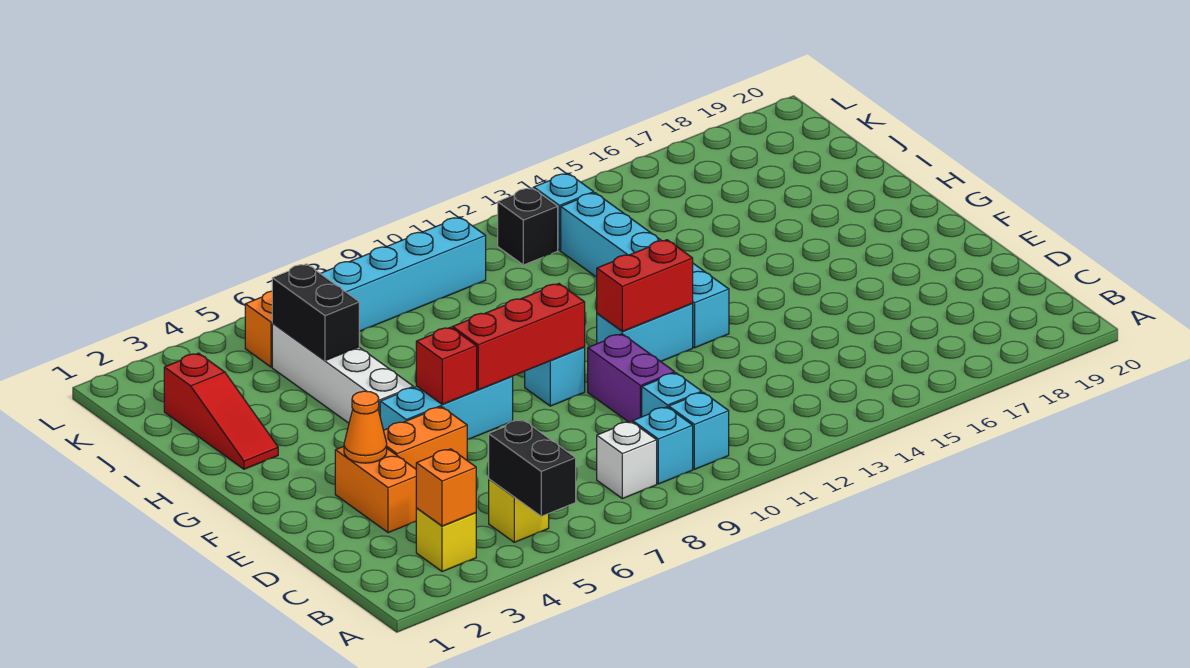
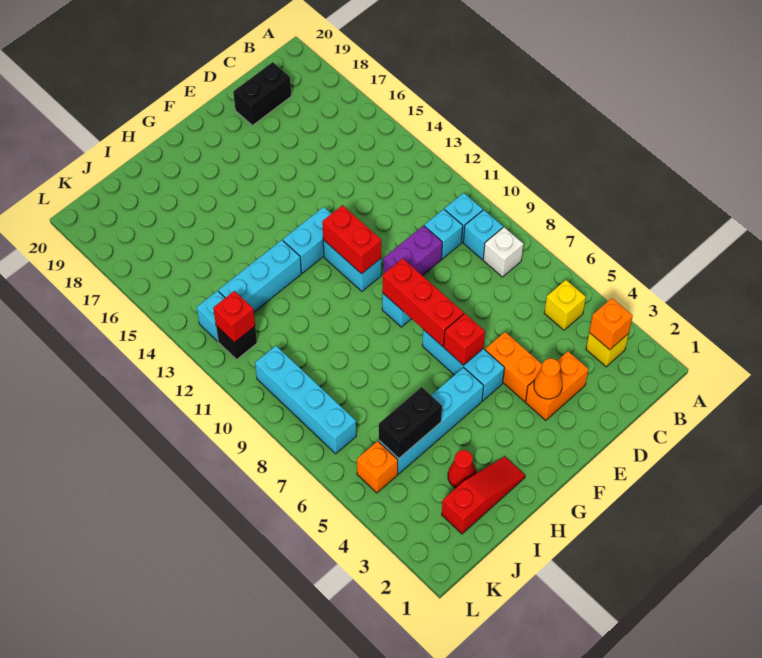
black 1x2 brick [489,420,576,516] -> black 1x2 brick moved to [233,62,291,125]
white 1x4 brick [272,323,413,423] -> cyan 1x4 brick [379,368,484,474]
none -> red 1x1 cone [448,450,476,488]
none -> red 1x1 brick [213,291,255,343]

